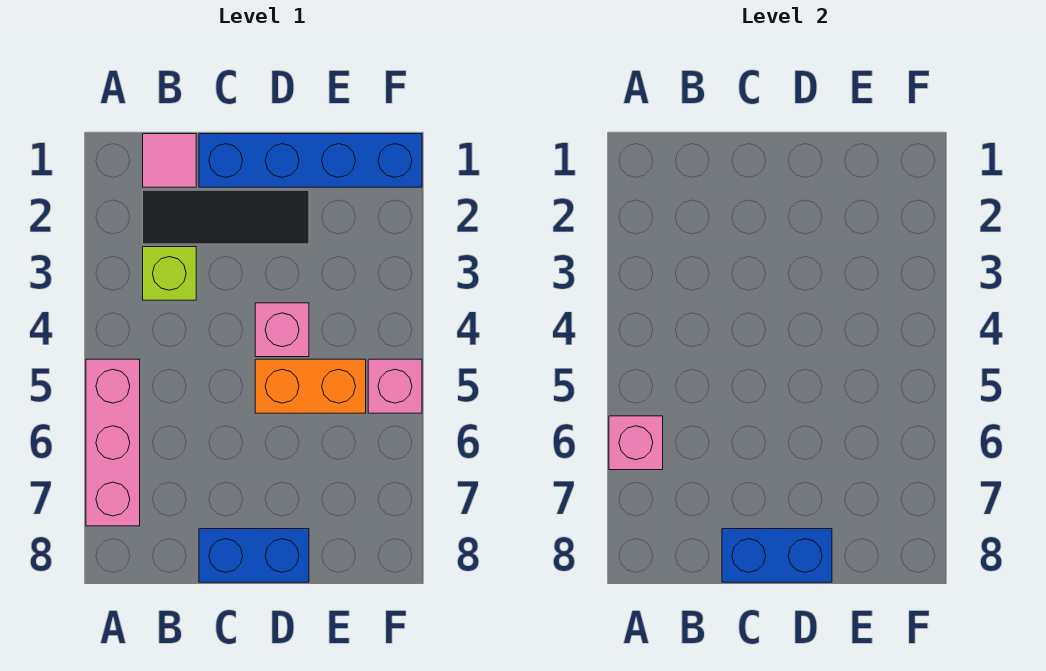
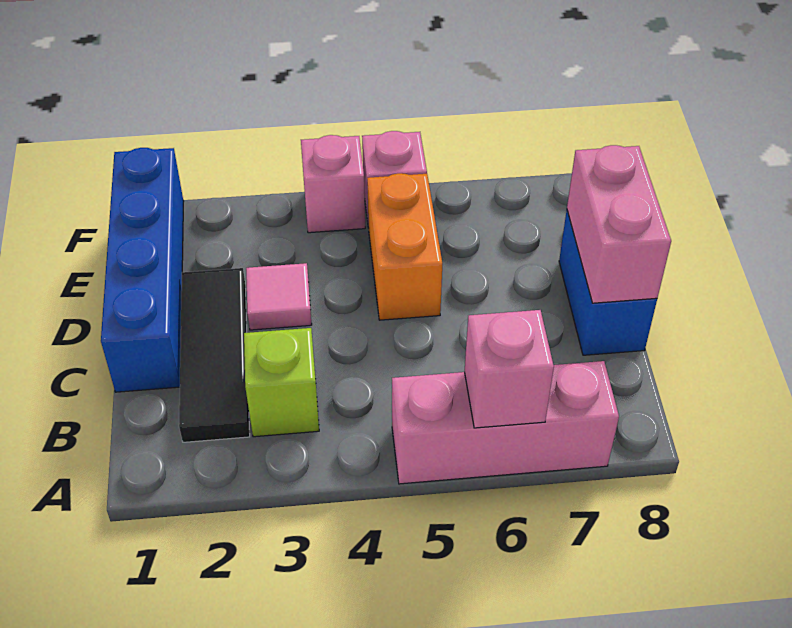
pink 1x1 tile [143,134,196,187] -> pink 1x1 tile moved to [246,263,312,330]
blue 1x2 brick [722,529,832,582] -> pink 1x2 brick [567,145,671,303]
pink 1x1 brick [255,303,309,357] -> pink 1x1 brick moved to [301,135,365,233]

